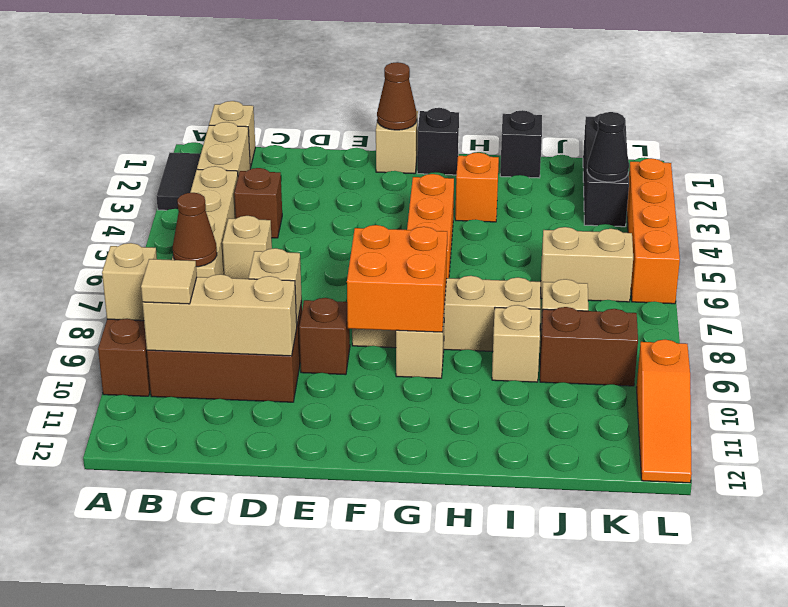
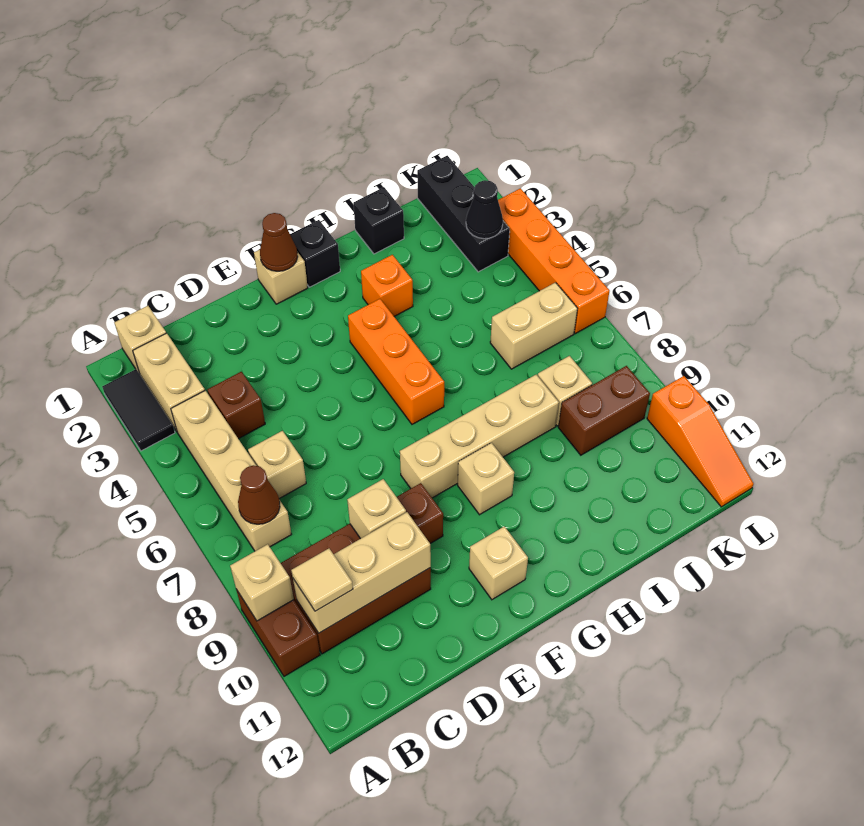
orange 2x2 brick [347,225,447,332] -> none
tan 1x1 brick [492,305,540,382] -> tan 1x1 brick moved to [469,526,528,600]

